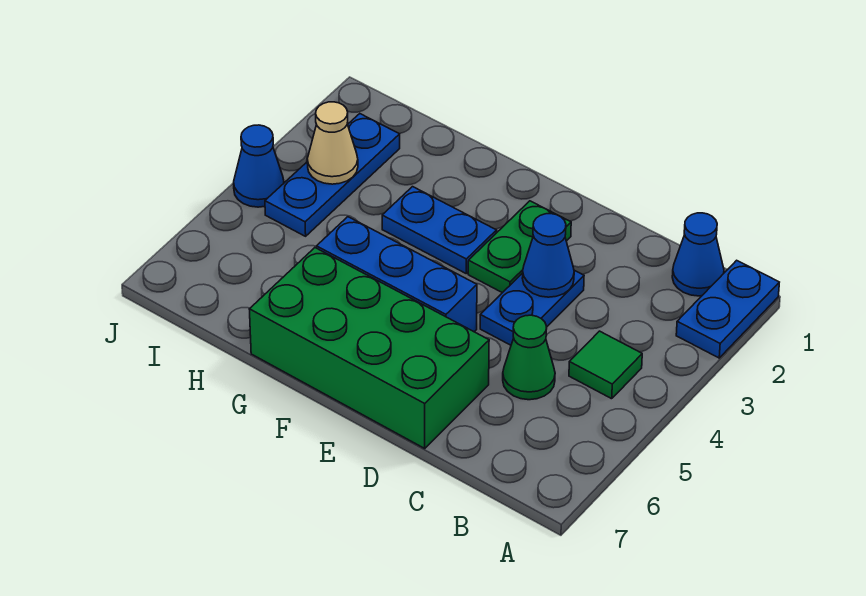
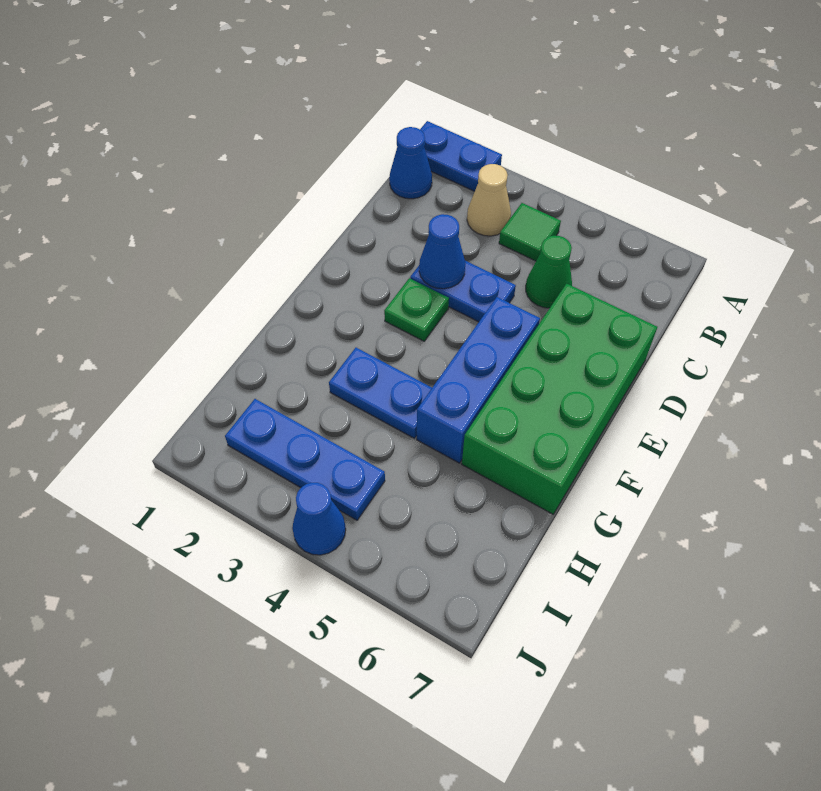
green 1x2 plate [468,201,571,293] -> green 1x1 plate [384,278,449,341]
blue 1x2 plate [382,187,497,273] -> blue 1x2 plate turned to [329,348,432,439]
tan 1x1 cone [307,102,358,184] -> tan 1x1 cone moved to [467,164,511,236]

